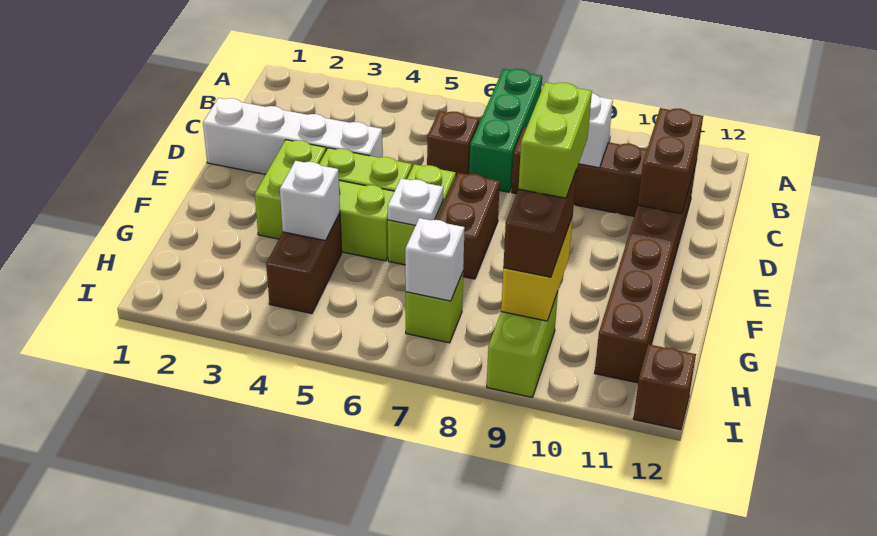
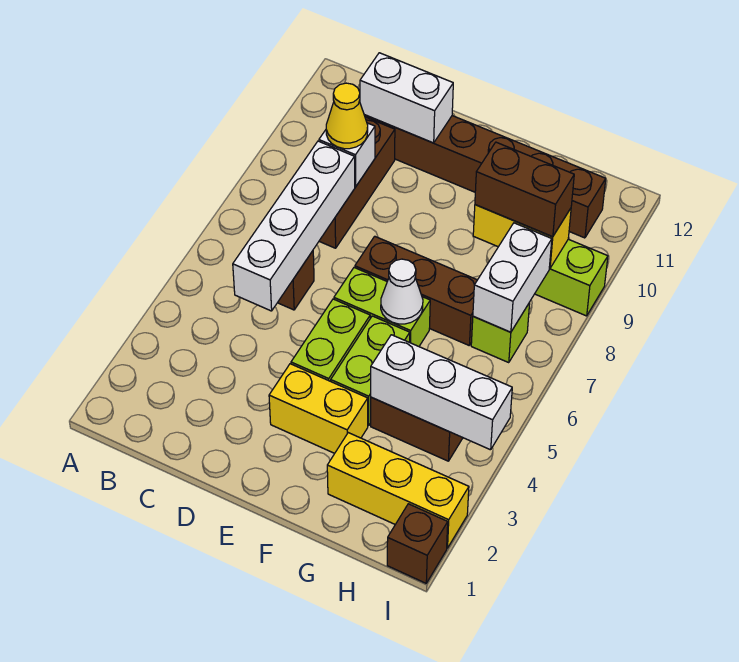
green 1x3 brick [469,69,542,192] -> none
none -> yellow 1x1 cone [326,83,368,149]
brown 1x2 brick [638,108,703,214] -> white 1x2 brick [360,53,453,143]
white 1x4 brick [203,98,383,175] -> white 1x4 brick moved to [233,141,355,311]
lime 1x2 brick [255,140,326,239] -> yellow 1x2 brick [269,364,368,453]
brown 1x2 brick [437,173,500,279] -> brown 1x3 brick [355,236,477,345]
white 1x1 plate [388,178,443,225] -> white 1x1 cone [381,259,423,324]
lime 1x2 brick [518,82,592,198] -> none
none -> yellow 1x3 brick [327,433,469,548]
white 1x1 brick [280,161,340,241] -> white 1x3 brick [371,335,512,450]
white 1x1 brick [405,218,465,301] -> white 1x2 brick [473,223,552,332]
brown 1x1 brick [633,344,696,430] -> brown 1x1 brick moved to [387,504,448,583]

